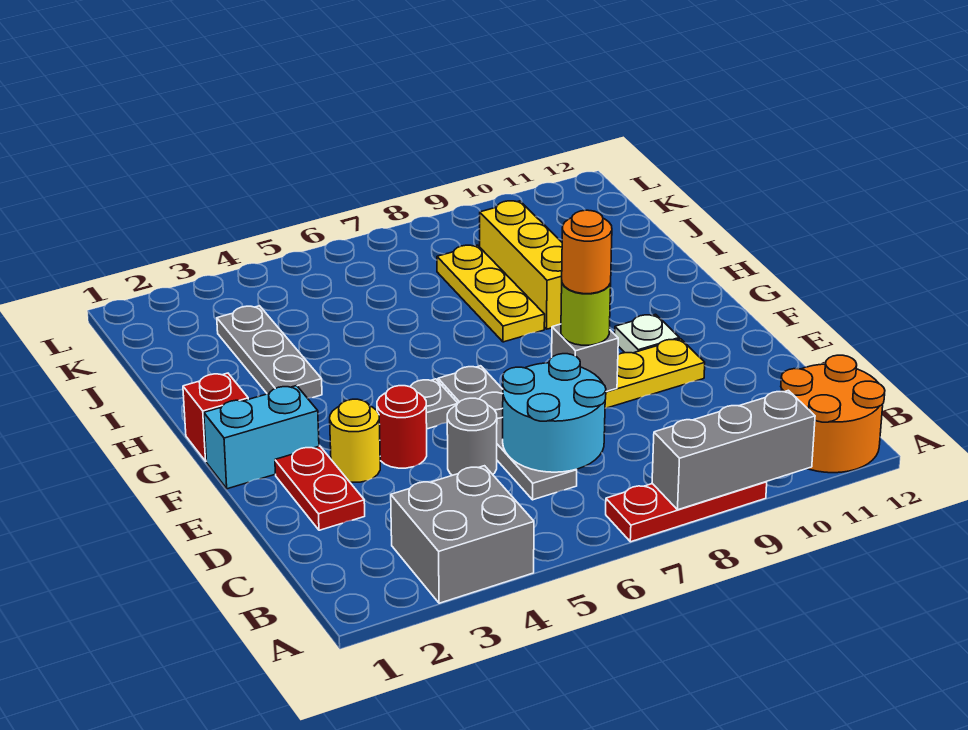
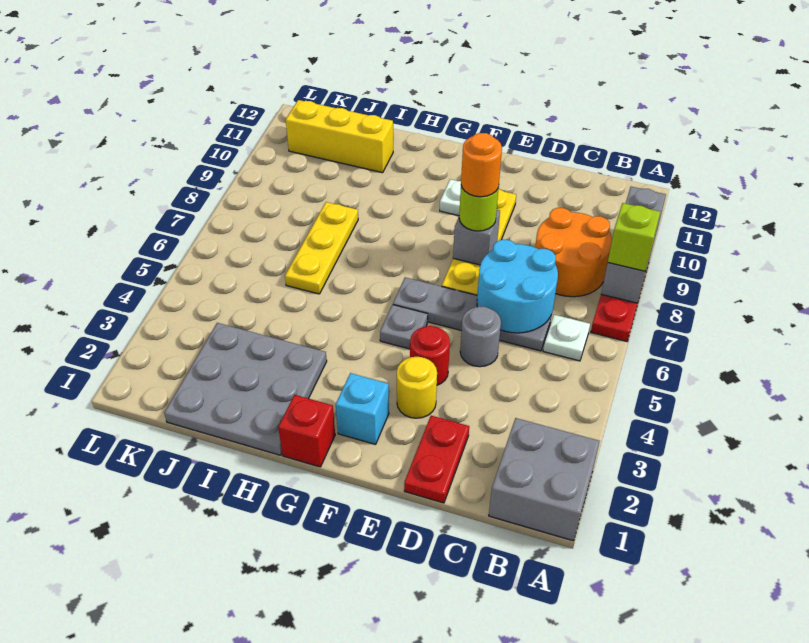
grey 2x2 brick [391,466,534,603] -> grey 2x2 brick moved to [489,418,600,541]
none -> lime 1x1 brick [608,203,660,271]
orange 2x2 round brick [781,355,885,473] -> orange 2x2 round brick moved to [535,208,612,297]
none -> white 1x1 plate [543,315,590,361]
red 1x2 plate [275,446,365,530] -> red 1x2 plate turned to [404,416,469,503]
cyan 1x2 brick [204,386,319,489] -> cyan 1x1 brick [336,373,389,444]
grey 1x3 plate [217,306,322,398] -> grey 3x3 plate [164,323,327,455]
yellow 1x3 plate [437,245,545,342] -> yellow 1x3 plate turned to [285,202,358,294]
yellow 1x3 brick [480,201,562,329] -> yellow 1x3 brick moved to [286,100,393,173]

